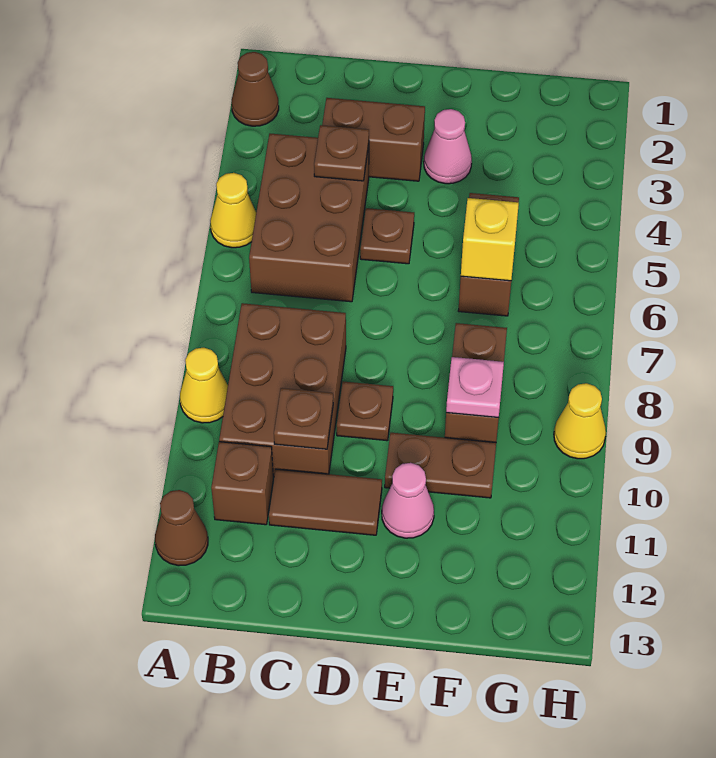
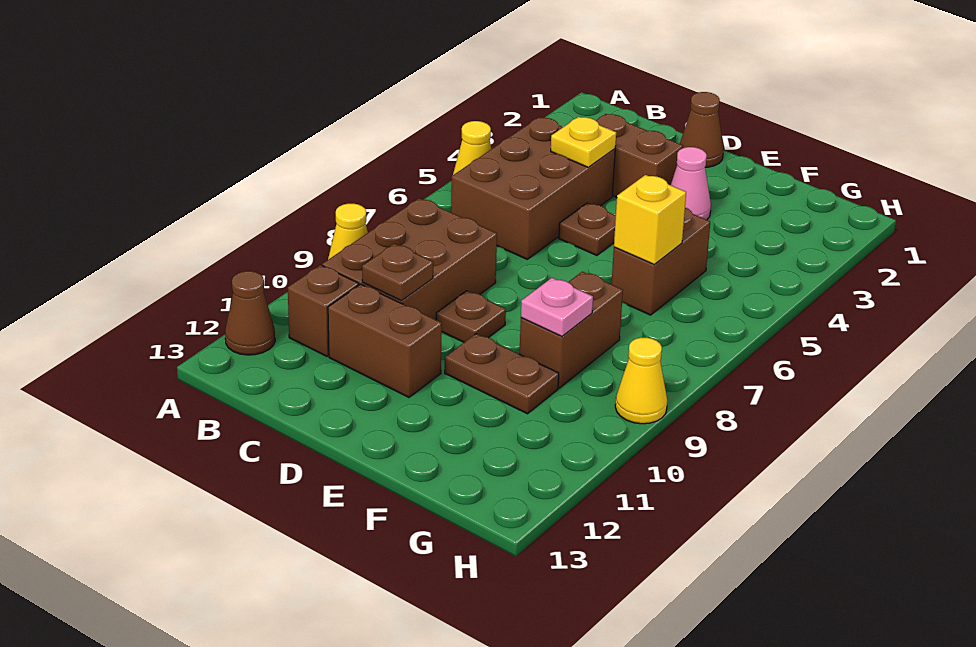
brown 1x1 cone [232,52,279,126] -> brown 1x1 cone moved to [680,92,724,167]
brown 1x1 plate [314,125,369,181] -> yellow 1x1 plate [551,117,616,167]
brown 1x2 tile [269,469,382,535] -> brown 1x2 brick [328,284,442,397]
pink 1x1 cone [382,463,434,538] -> none

